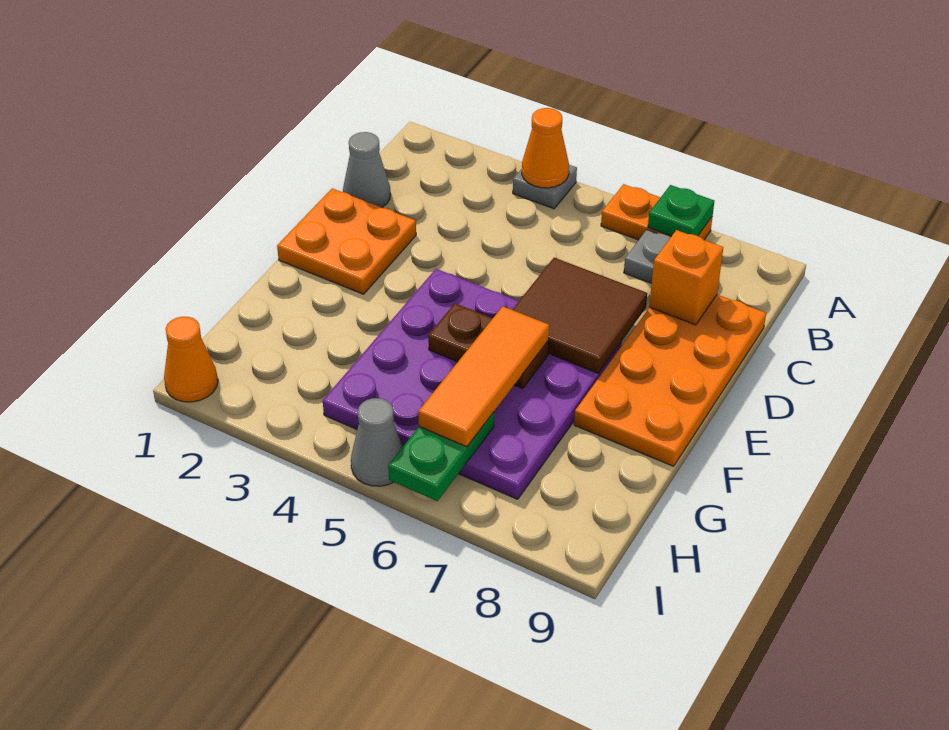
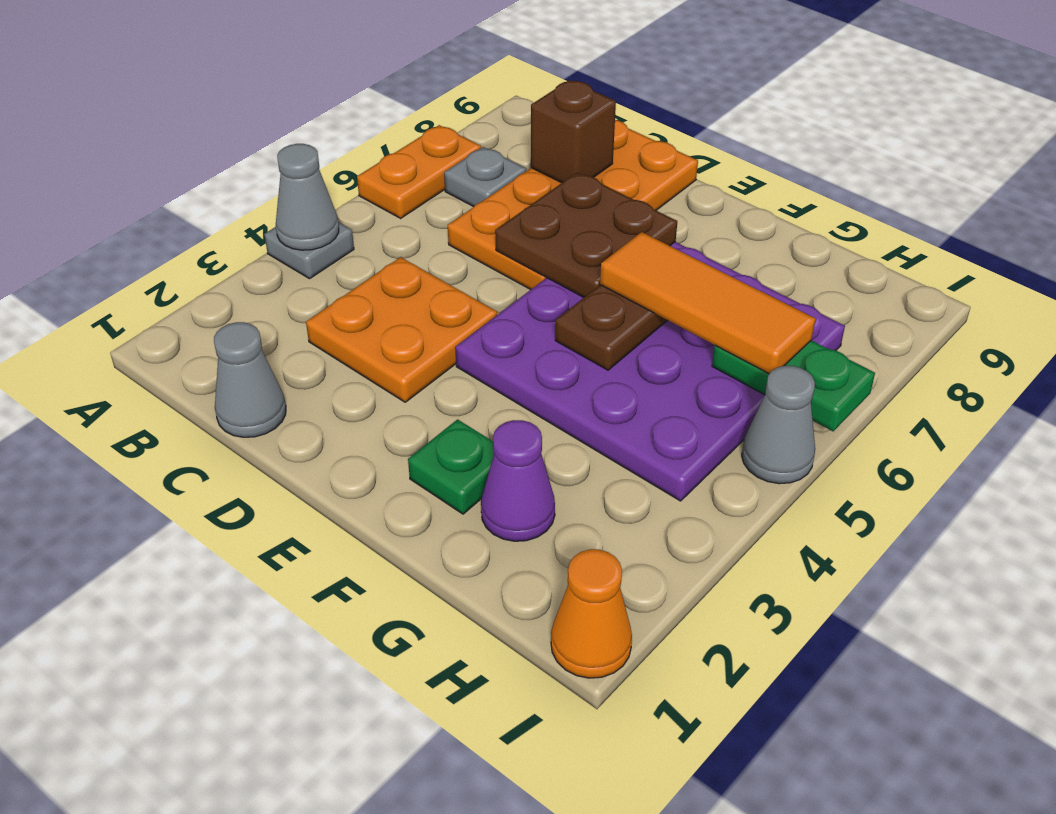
orange 1x1 cone [522,108,569,188] -> grey 1x1 cone [276,144,339,250]
green 1x1 plate [648,185,714,236] -> green 1x1 plate moved to [408,420,494,514]
orange 2x4 plate [574,295,766,466] -> orange 2x4 plate turned to [448,120,698,290]
orange 1x1 brick [649,230,723,325] -> brown 1x1 brick [531,80,616,183]
orange 2x2 plate [277,189,416,294] -> orange 2x2 plate moved to [306,257,497,402]
brown 2x2 tile [512,258,647,373] -> brown 2x2 plate [495,172,677,297]
none -> purple 1x1 cone [481,420,555,541]

